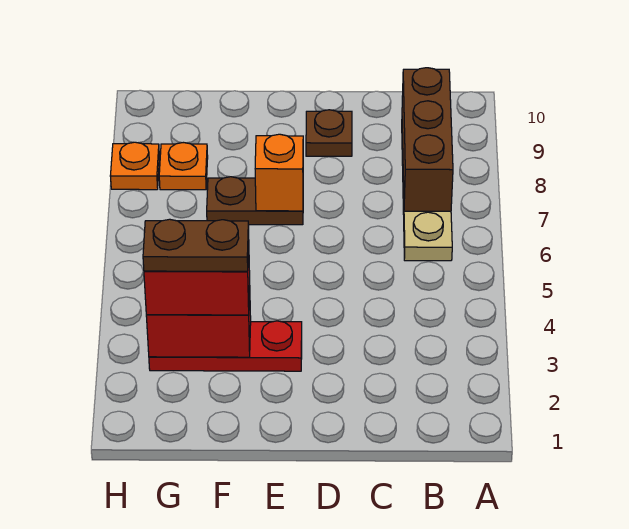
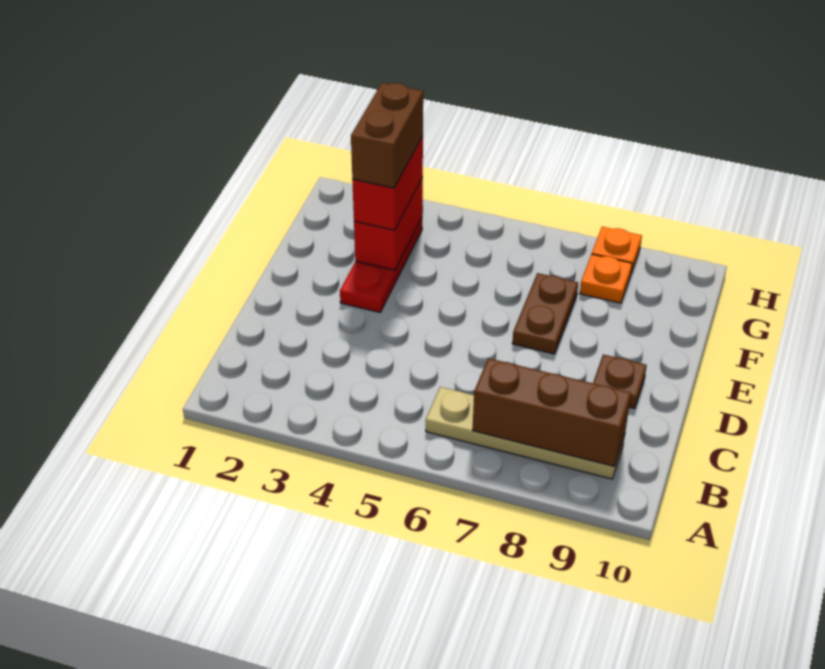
orange 1x1 brick [255,134,303,211] -> none
brown 1x2 plate [143,219,249,271] -> brown 1x2 brick [351,83,423,188]

